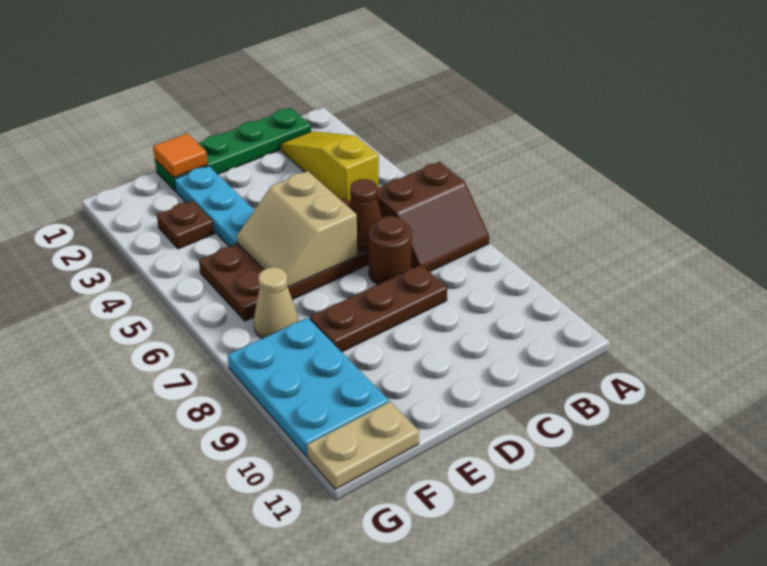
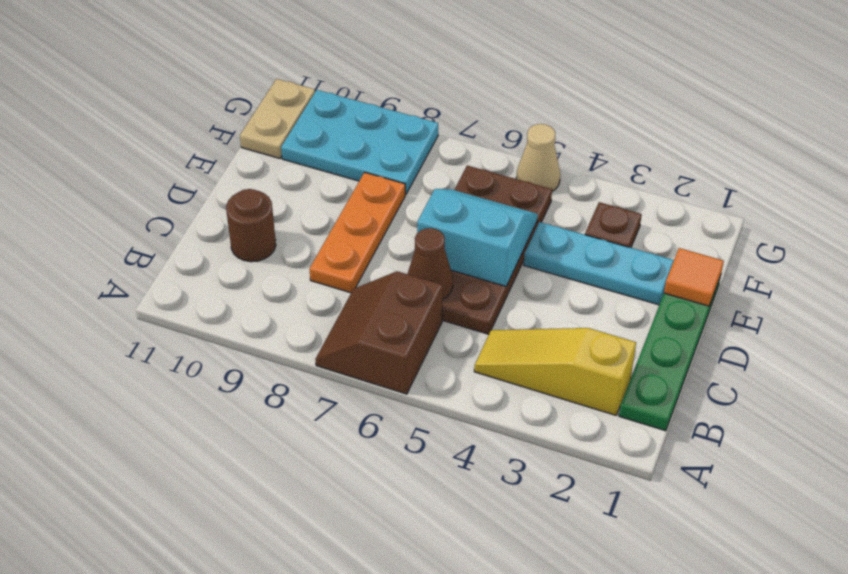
yellow 1x3 slope [280,131,379,201] -> yellow 1x3 slope turned to [474,328,636,415]
brown 1x1 round brick [368,216,412,285] -> brown 1x1 round brick moved to [226,189,276,262]
brown 1x3 plate [310,265,447,352] -> orange 1x3 plate [310,172,405,293]
tan 2x2 slope [237,171,357,287] -> cyan 2x2 slope [417,189,538,286]
tan 1x1 cone [254,267,298,338] -> tan 1x1 cone moved to [516,124,560,191]

